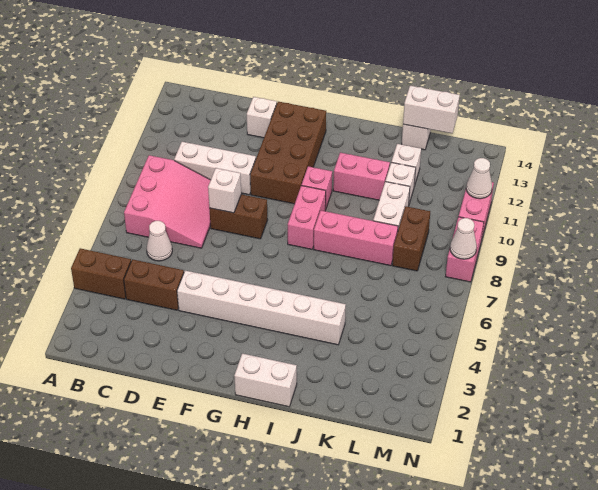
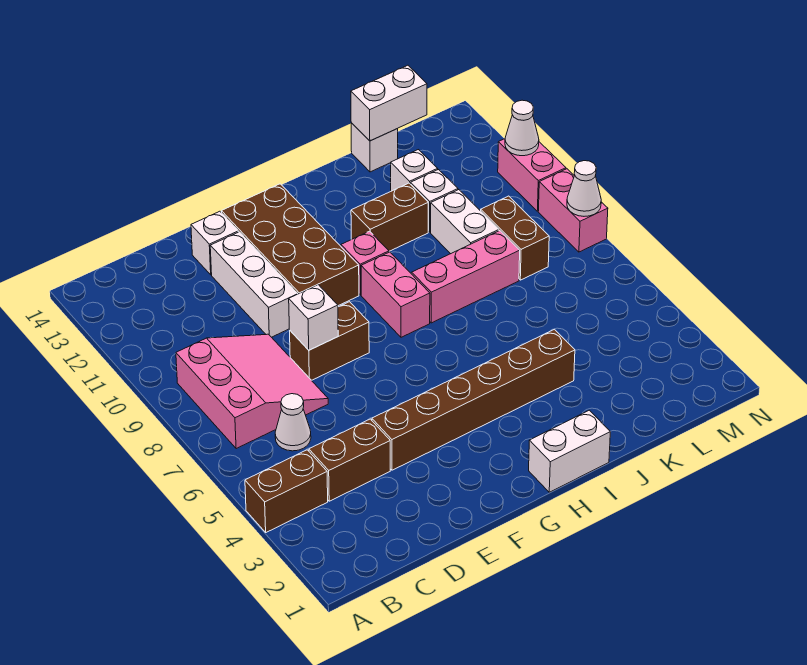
white 1x3 brick [174,142,256,195] -> white 1x3 brick turned to [210,232,298,337]
white 1x6 brick [177,270,346,345] -> brown 1x6 brick [372,329,575,470]
pink 1x2 brick [333,153,390,200] -> brown 1x2 brick [351,183,428,251]

